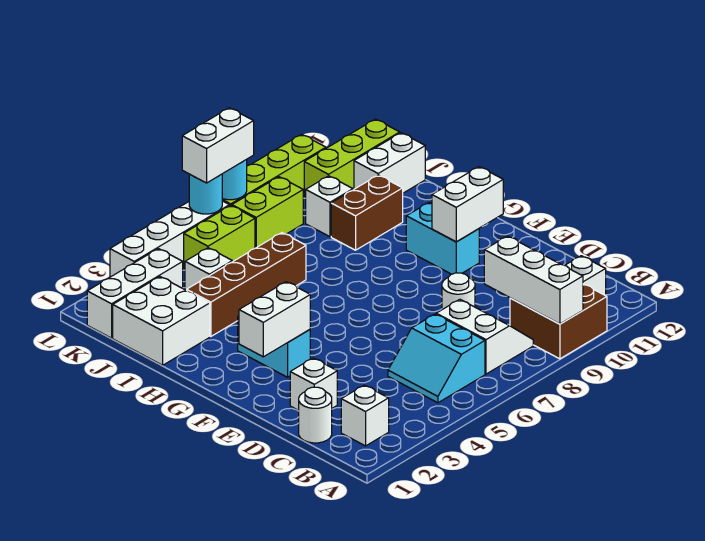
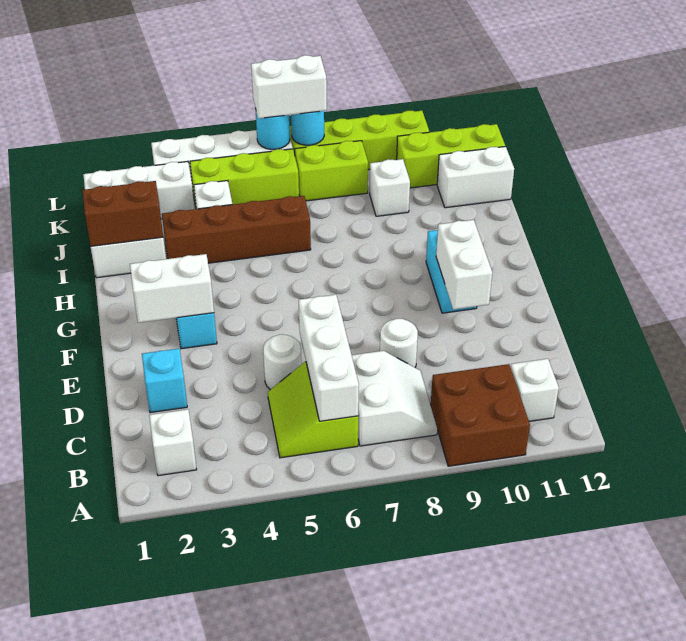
white 1x3 brick [484,236,583,324] -> white 1x3 brick moved to [299,295,359,421]
cyan 2x2 slope [388,314,485,403] -> lime 2x2 slope [268,361,358,458]
white 1x1 round brick [299,387,332,443] -> white 1x1 round brick moved to [263,334,301,390]
white 1x1 brick [290,358,337,410] -> cyan 1x1 brick [142,349,187,413]
white 1x2 brick [432,167,503,242] -> white 1x2 brick turned to [436,220,492,310]
brown 1x2 brick [331,175,403,250] -> brown 1x2 brick moved to [83,181,163,246]
lime 1x2 brick [184,205,255,268] -> lime 1x3 brick [190,149,299,207]

